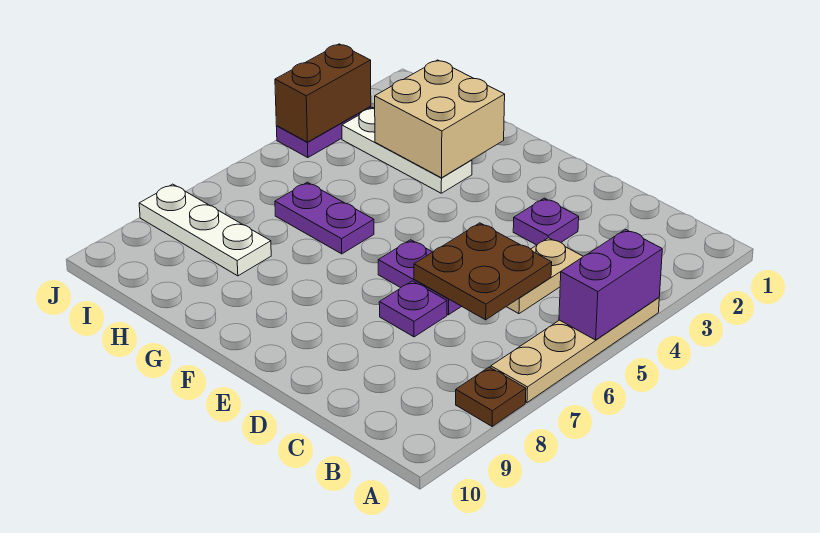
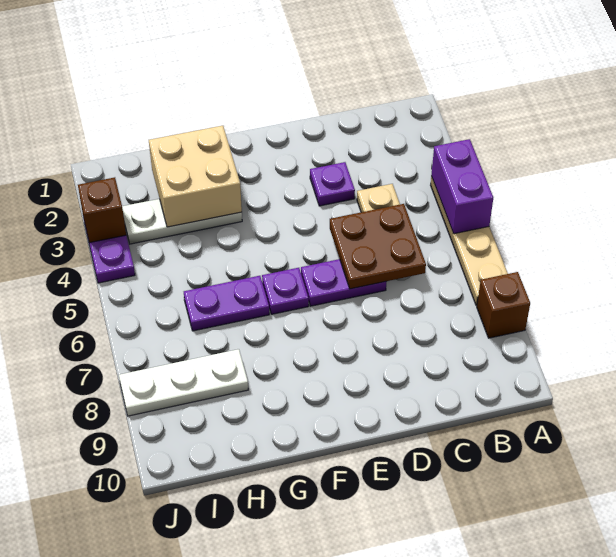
brown 1x1 plate [456,367,526,426] -> brown 1x1 brick [477,272,530,338]
purple 1x1 plate [379,281,447,337] -> purple 1x1 plate moved to [262,268,309,314]
brown 1x2 brick [275,44,371,142] -> brown 1x1 brick [78,177,126,243]

